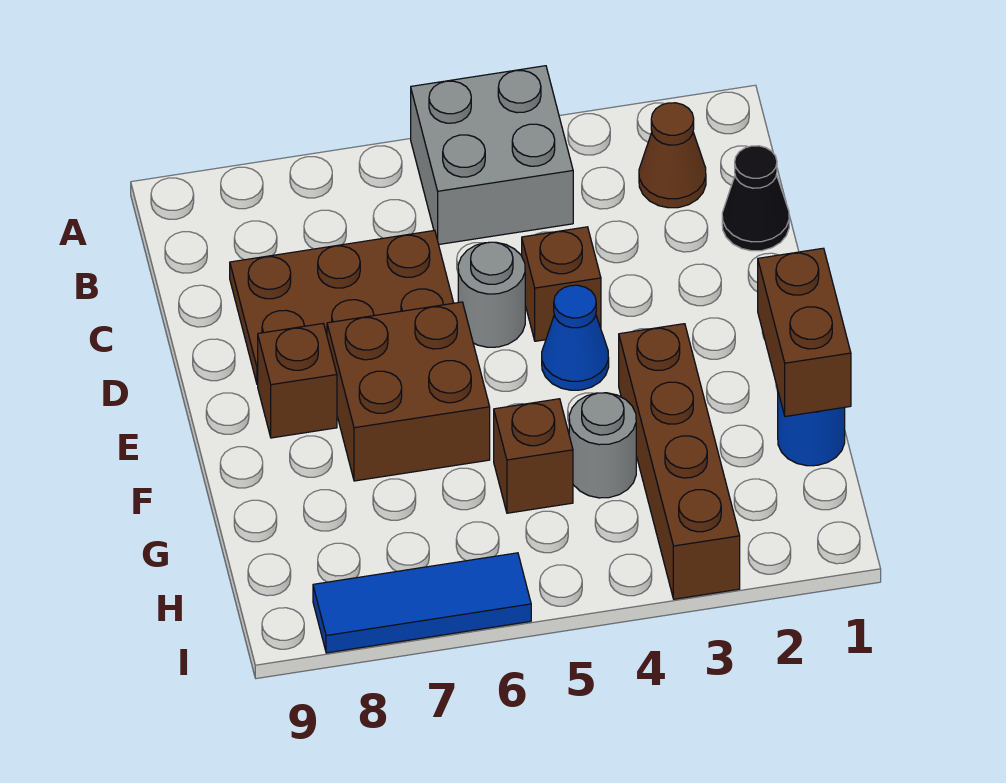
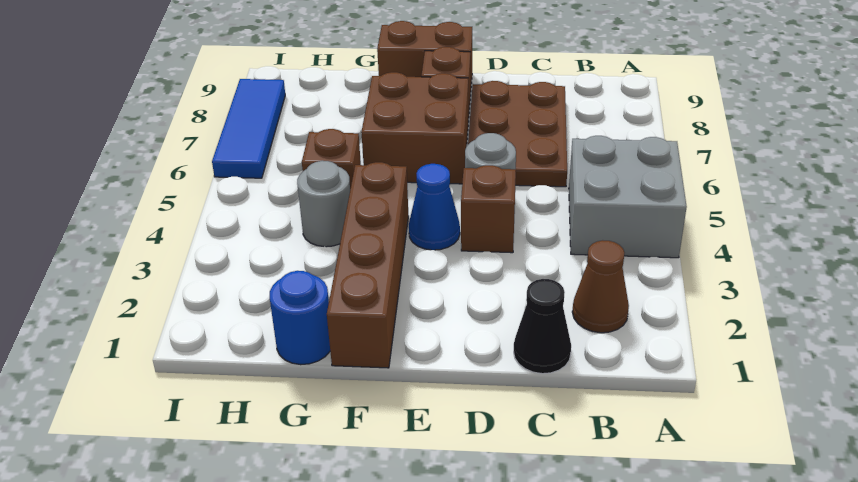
brown 1x2 brick [758,248,851,417] -> brown 1x2 brick moved to [377,21,472,96]
brown 1x4 brick [619,324,740,599] -> brown 1x4 brick turned to [327,162,408,368]

